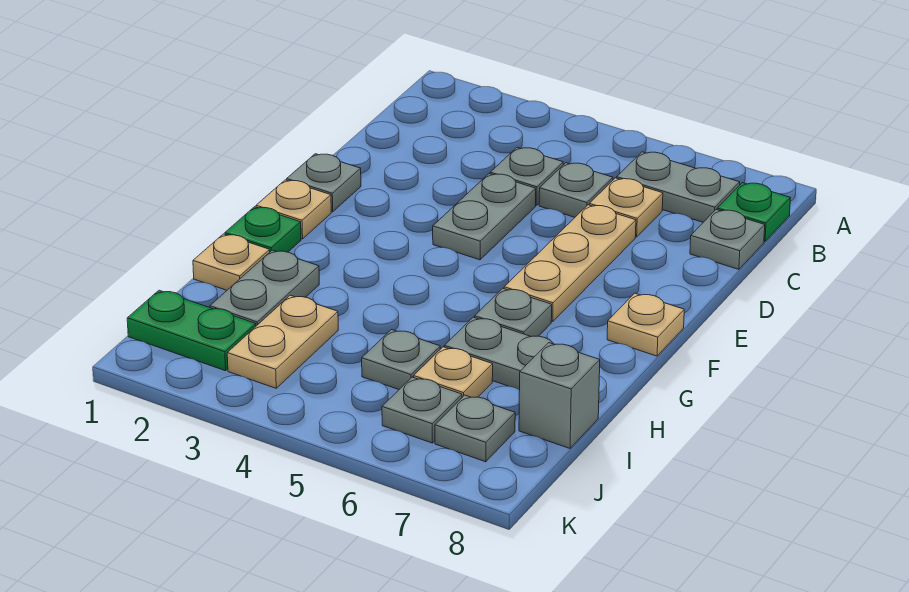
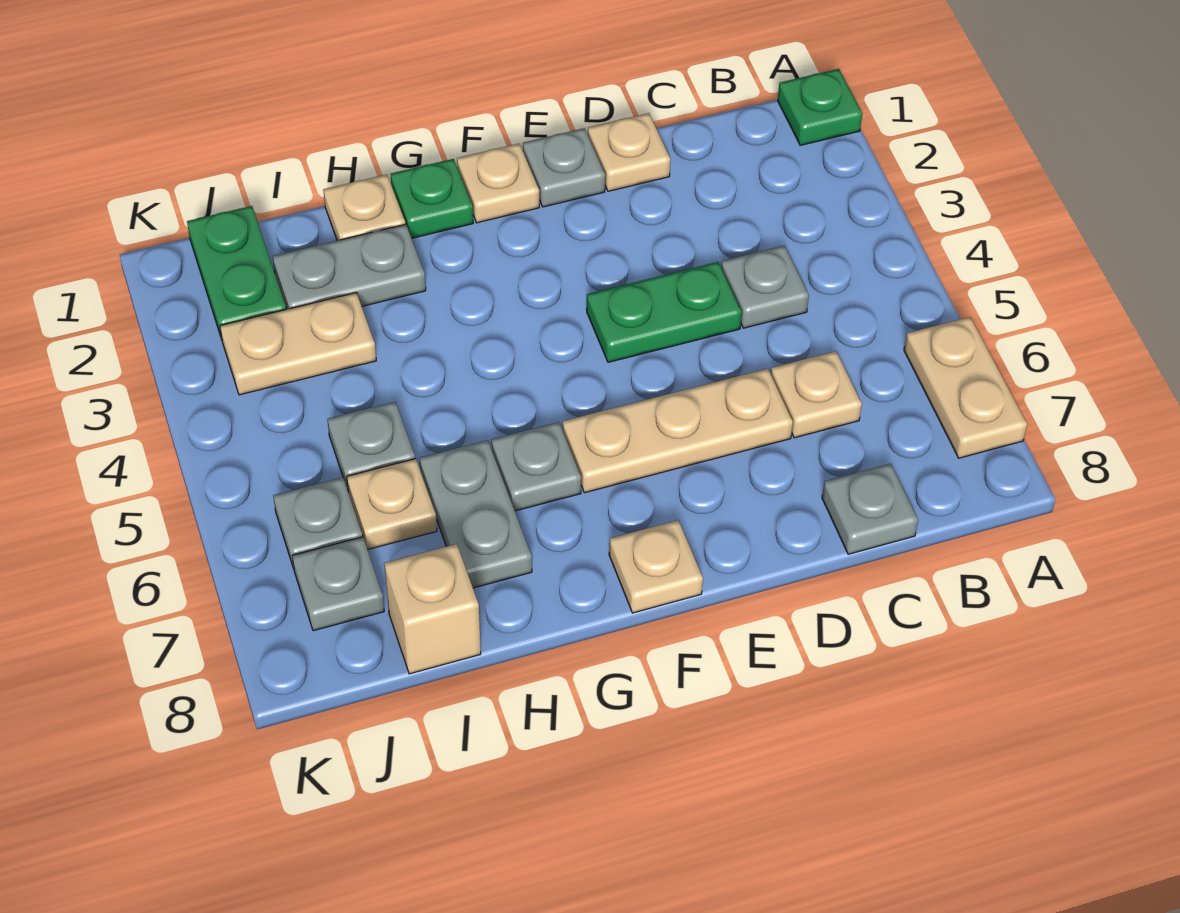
none -> tan 1x2 plate [904,317,1027,458]
grey 1x2 plate [617,152,740,222] -> none
green 1x1 plate [717,183,790,242] -> green 1x1 plate moved to [778,69,862,145]
grey 1x1 plate [539,163,613,217] -> none
none -> tan 1x1 plate [588,113,670,191]
grey 1x2 plate [433,174,536,260] -> green 1x2 plate [587,262,742,362]
grey 1x1 brick [519,343,600,448] -> tan 1x1 brick [384,544,481,674]

